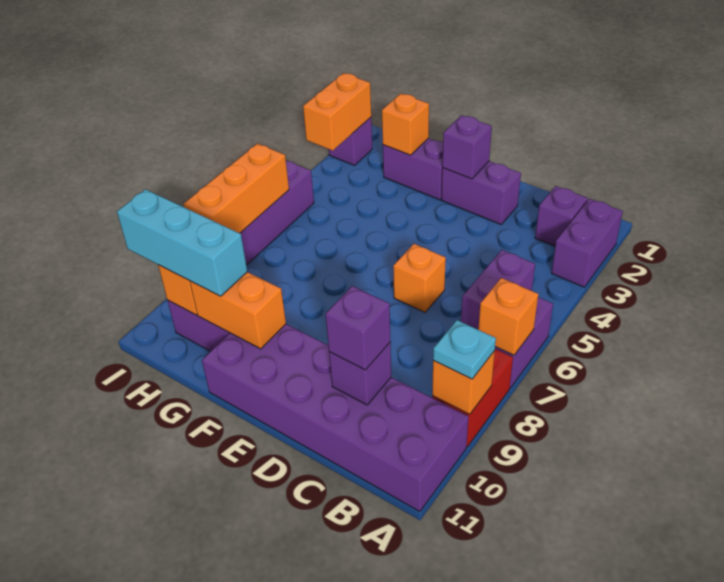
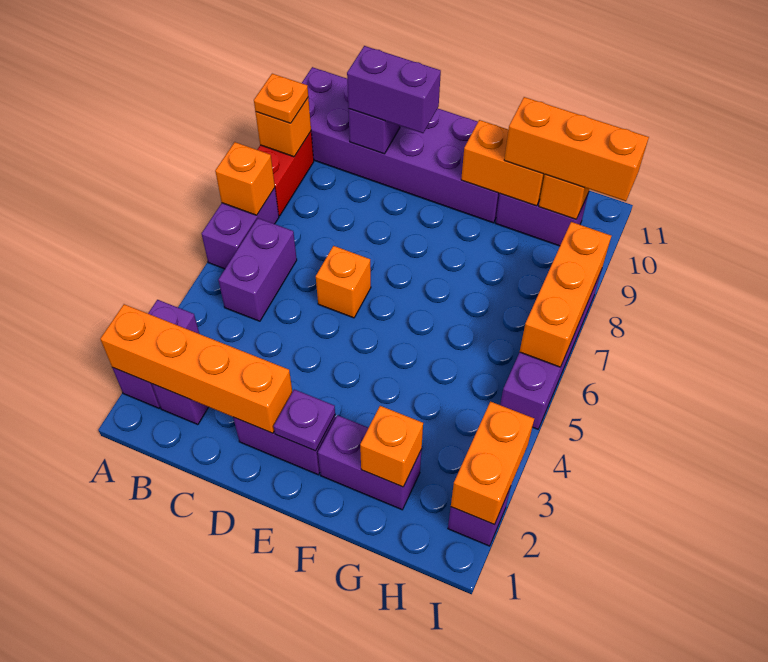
none -> orange 1x4 brick [100,304,292,433]
cyan 1x1 plate [433,320,496,379] -> orange 1x1 plate [254,74,308,123]
purple 1x1 brick [325,286,390,370] -> purple 1x2 brick [347,46,441,133]
purple 1x1 brick [442,115,492,179] -> purple 1x1 plate [274,389,335,451]
cyan 1x3 brick [117,189,247,296] -> orange 1x3 brick [504,97,649,201]

